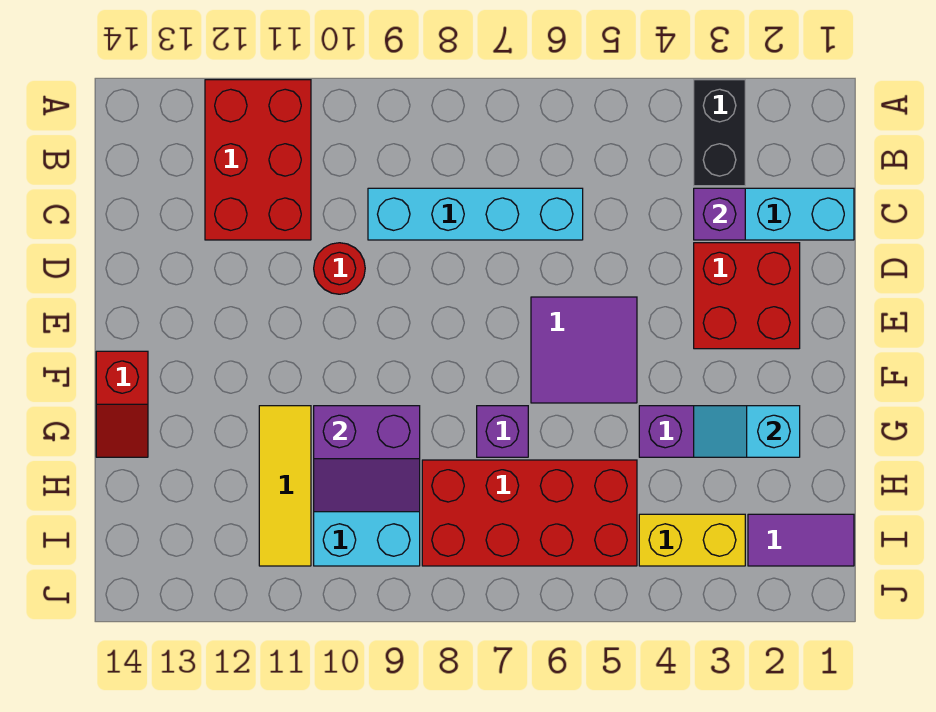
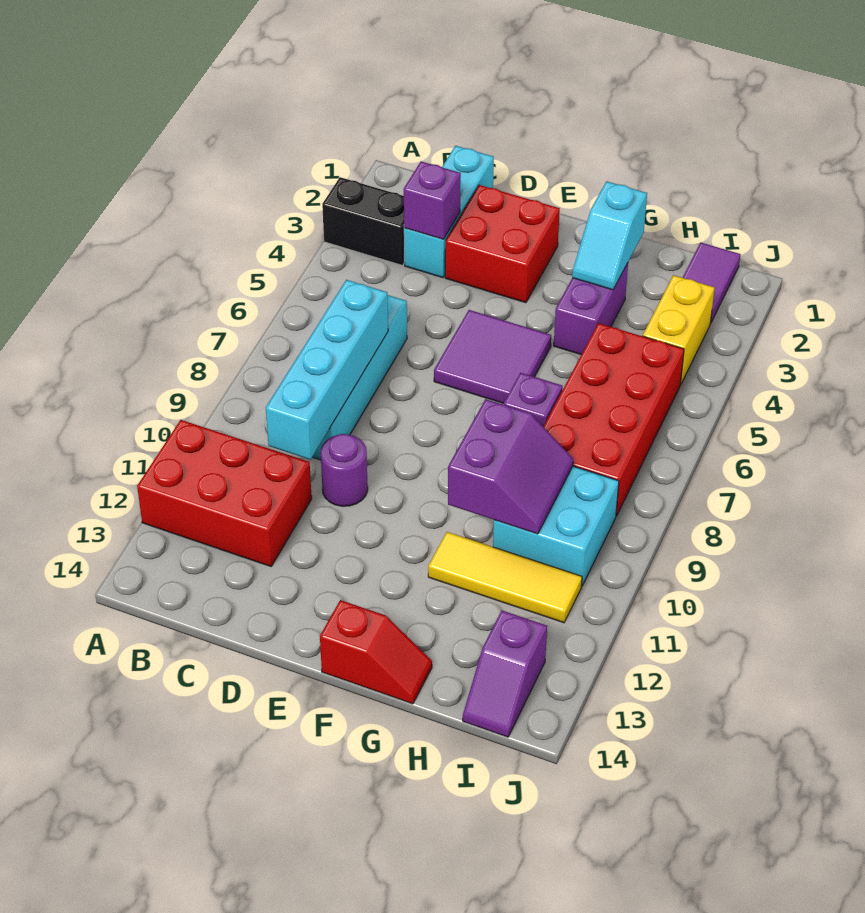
none -> cyan 1x4 brick [266,280,388,460]
red 1x1 round brick [314,243,365,294] -> purple 1x1 round brick [320,434,368,506]
none -> purple 1x2 slope [463,611,547,737]

